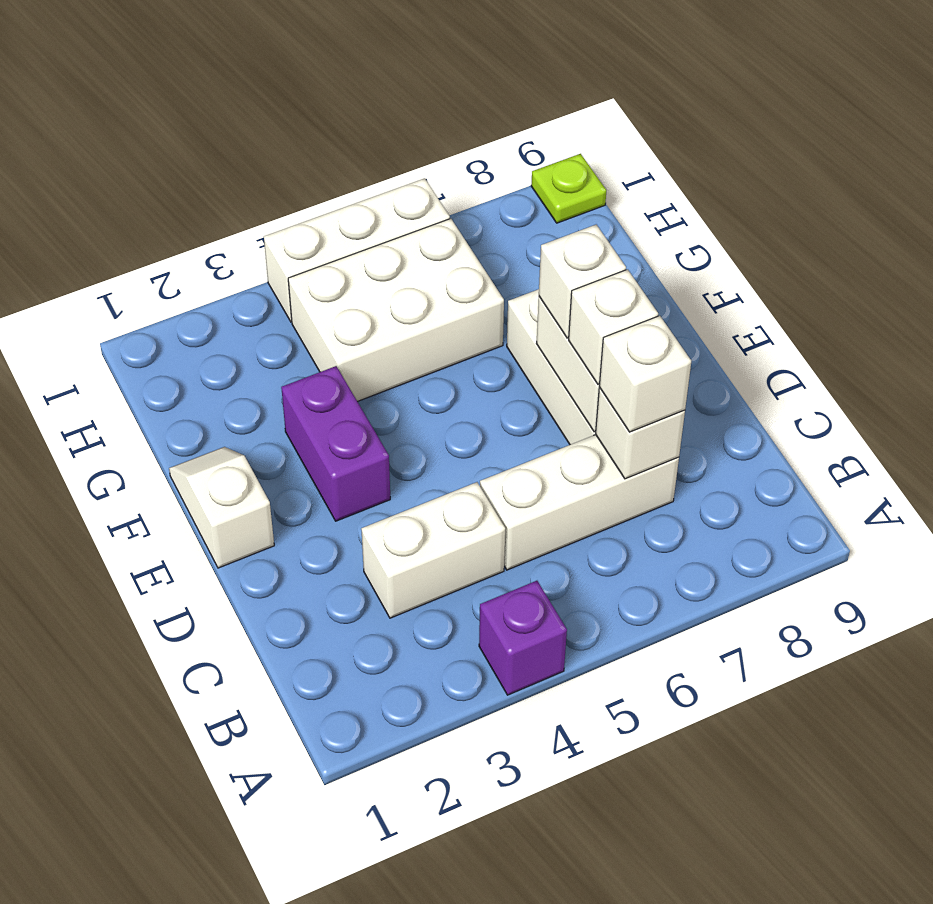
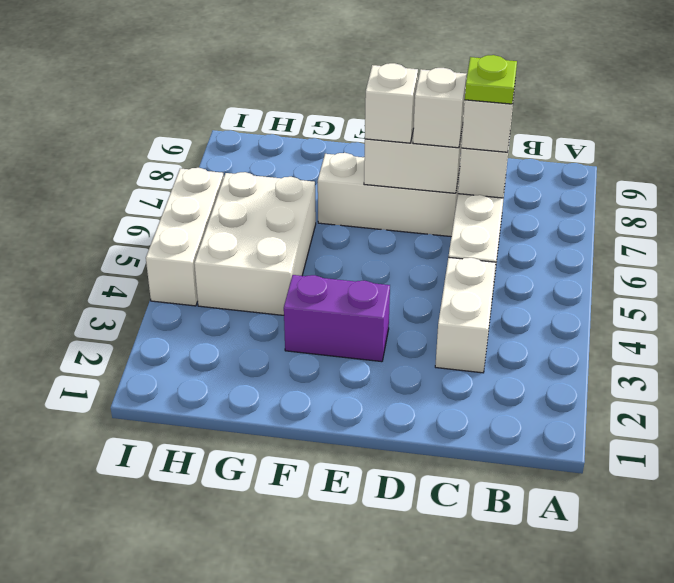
purple 1x1 brick [479,581,567,695] -> none
white 1x2 slope [169,447,274,568] -> none
lime 1x1 plate [531,154,606,223] -> lime 1x1 plate moved to [465,55,517,104]

